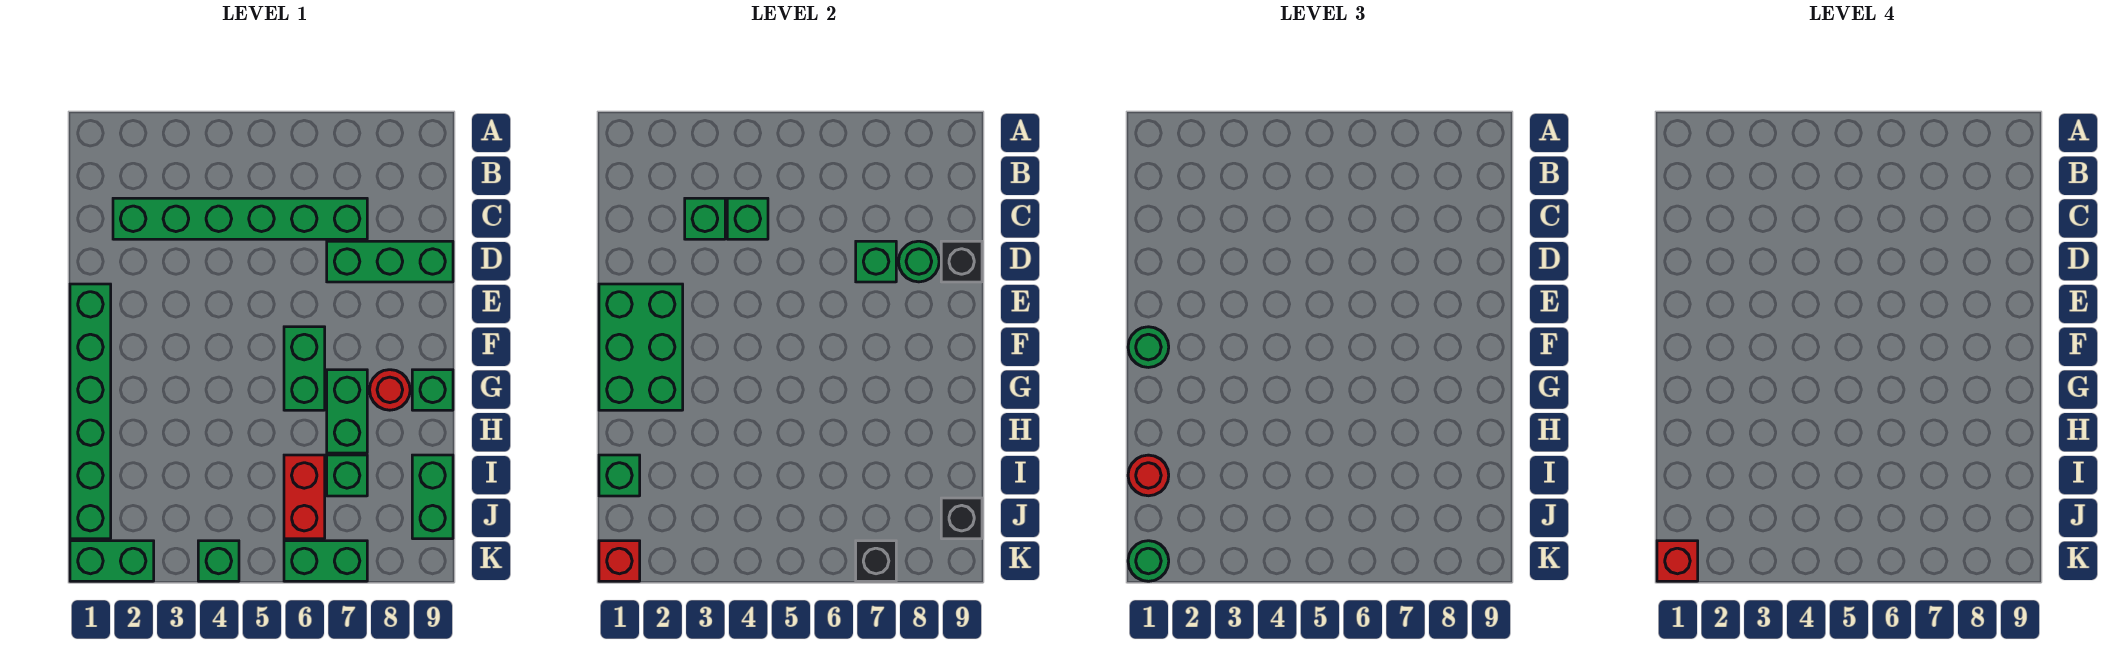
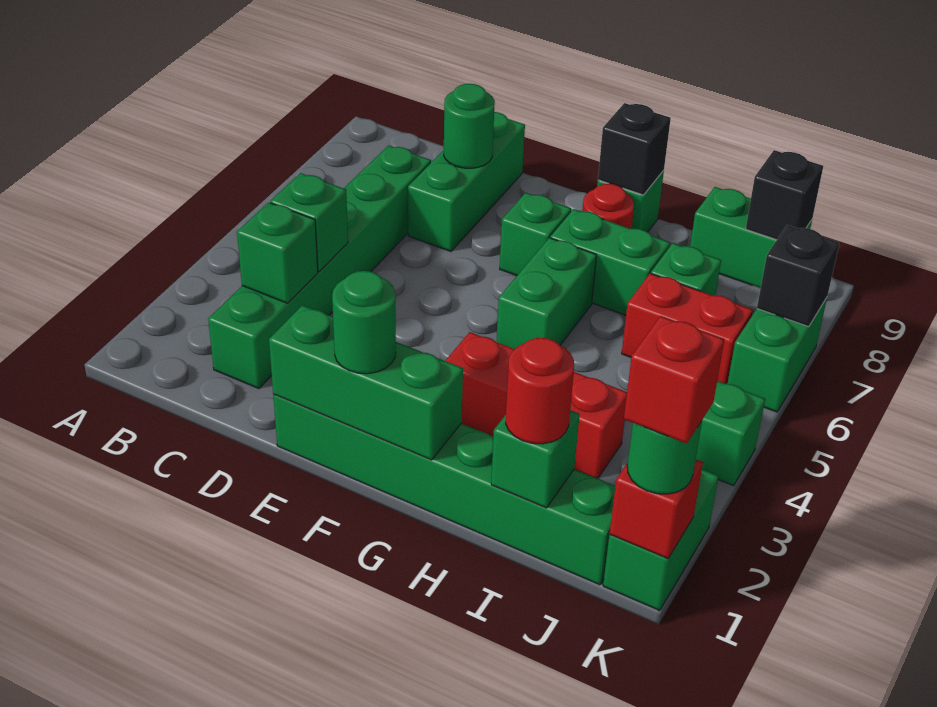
green 1x1 brick [856,241,896,282] -> green 1x1 brick moved to [500,193,571,276]
black 1x1 brick [941,241,982,282] -> black 1x1 brick moved to [598,103,671,195]
green 2x3 brick [599,284,683,410] -> green 1x3 brick [269,305,463,460]
green 1x2 brick [284,327,325,410] -> green 1x2 brick turned to [497,238,597,349]
none -> red 1x3 brick [445,332,627,478]

